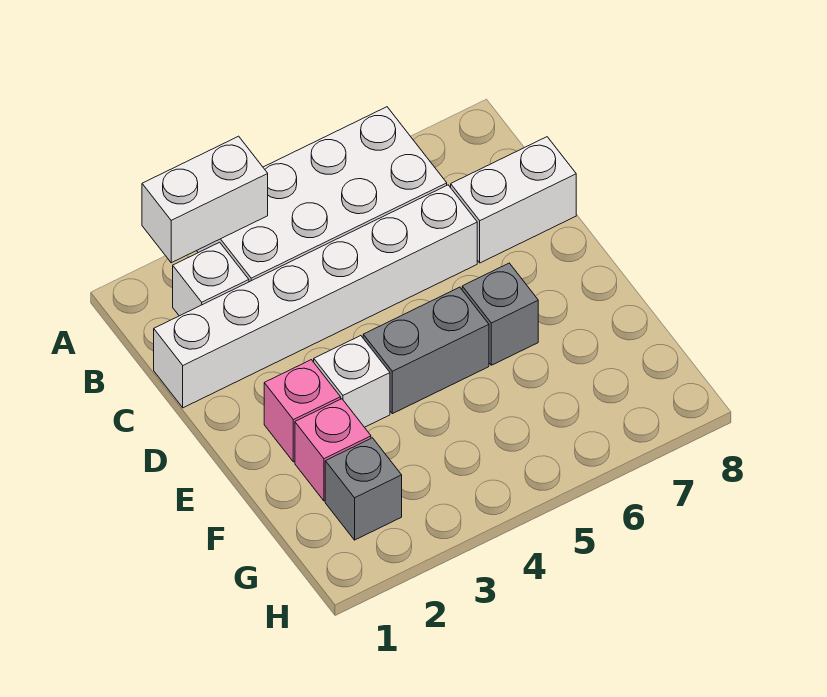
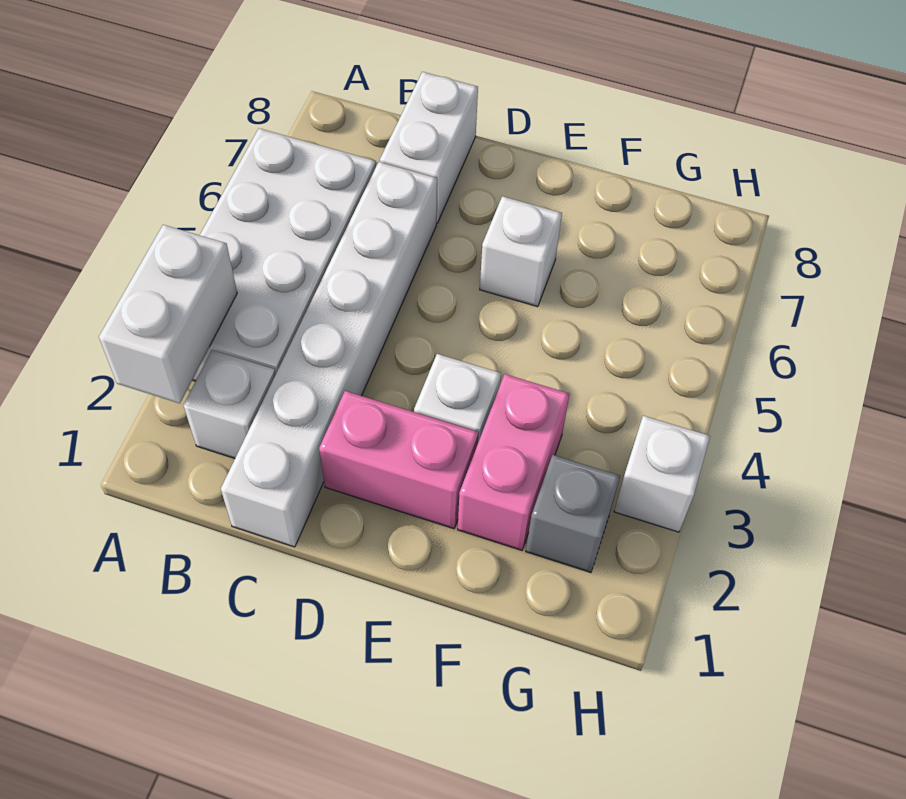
pink 1x1 brick [264,360,341,462] -> pink 1x2 brick [319,391,479,529]
grey 1x2 brick [363,287,489,414] -> none
grey 1x1 brick [462,263,538,365] -> white 1x1 brick [480,196,562,307]
pink 1x1 brick [295,399,371,501] -> pink 1x2 brick [458,374,570,550]
none -> white 1x1 brick [614,416,710,532]

